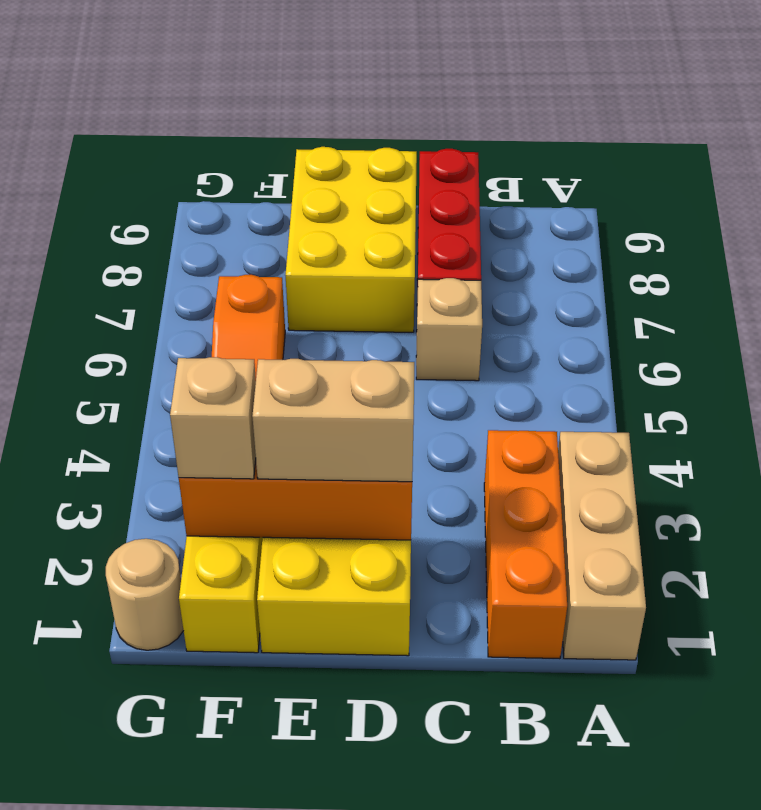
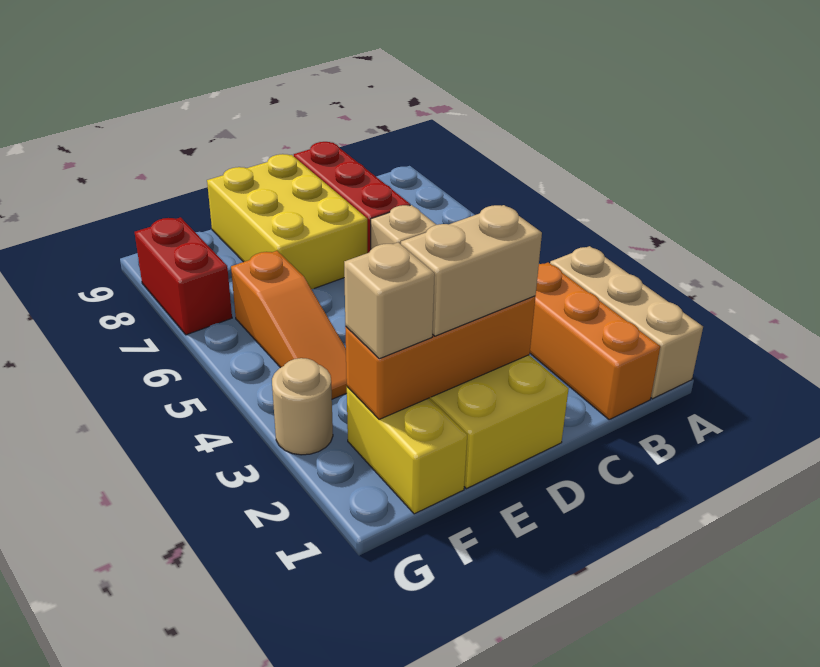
tan 1x1 round brick [106,539,184,650] -> tan 1x1 round brick moved to [272,358,333,455]
none -> red 1x2 brick [135,217,232,335]

